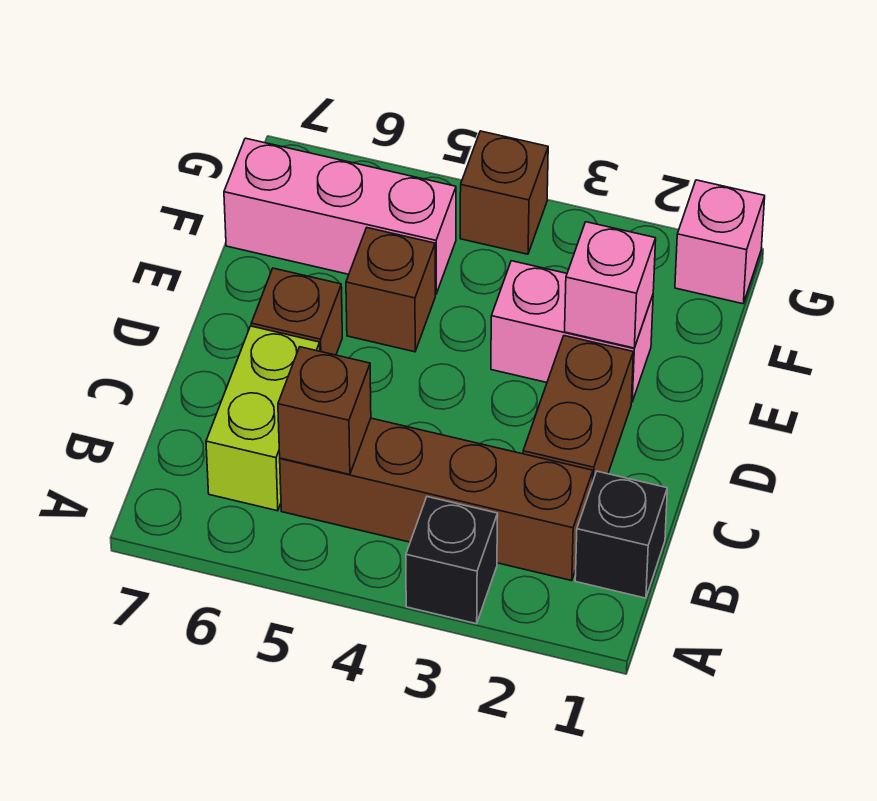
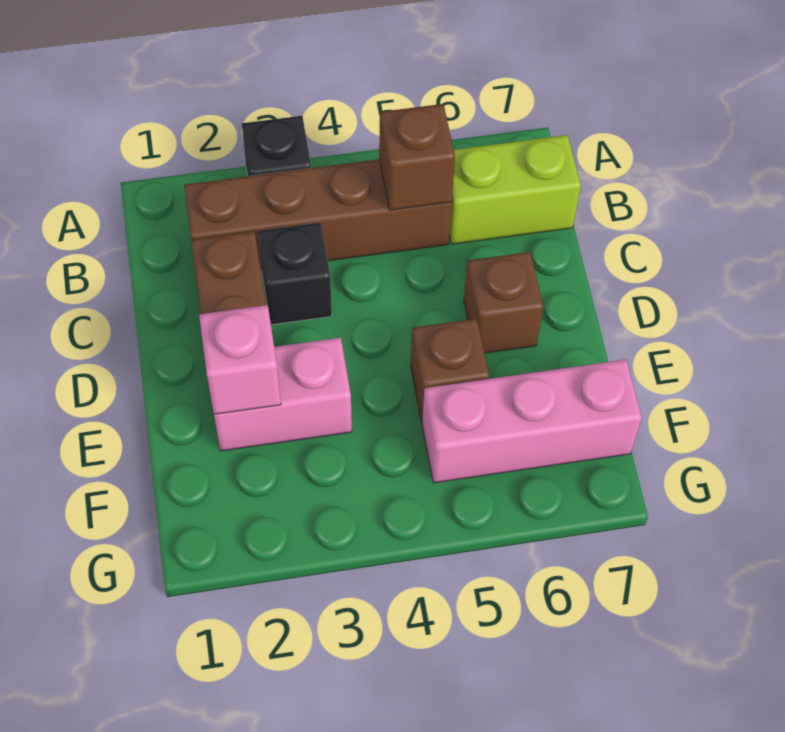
black 1x1 brick [575,471,667,598] -> black 1x1 brick moved to [258,223,332,325]
lime 1x2 brick [206,326,320,511] -> lime 1x2 brick turned to [449,135,581,244]
pink 1x1 brick [675,180,765,304] -> none
brown 1x1 brick [460,131,548,254] -> none

